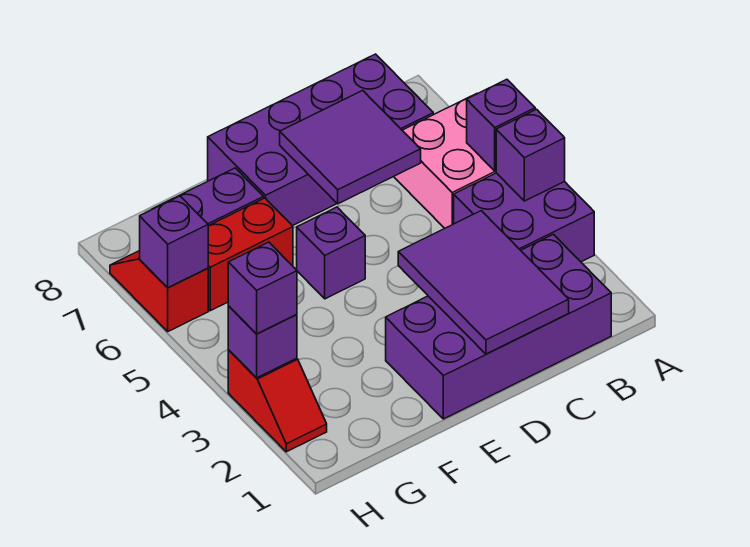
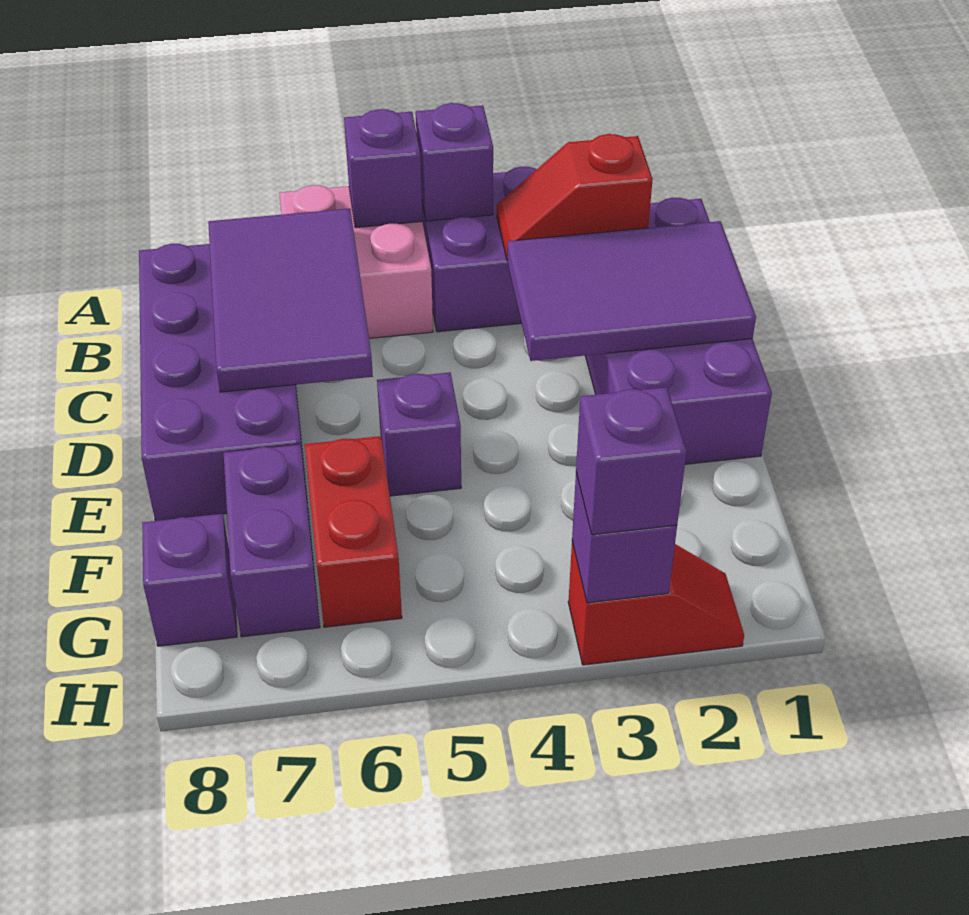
purple 2x2 tile [280,90,421,204] -> purple 2x3 tile [208,208,373,392]
red 1x2 slope [110,251,208,331] -> red 1x2 slope moved to [497,134,653,261]
purple 1x1 brick [140,196,208,288] -> purple 1x1 brick moved to [142,514,237,646]

